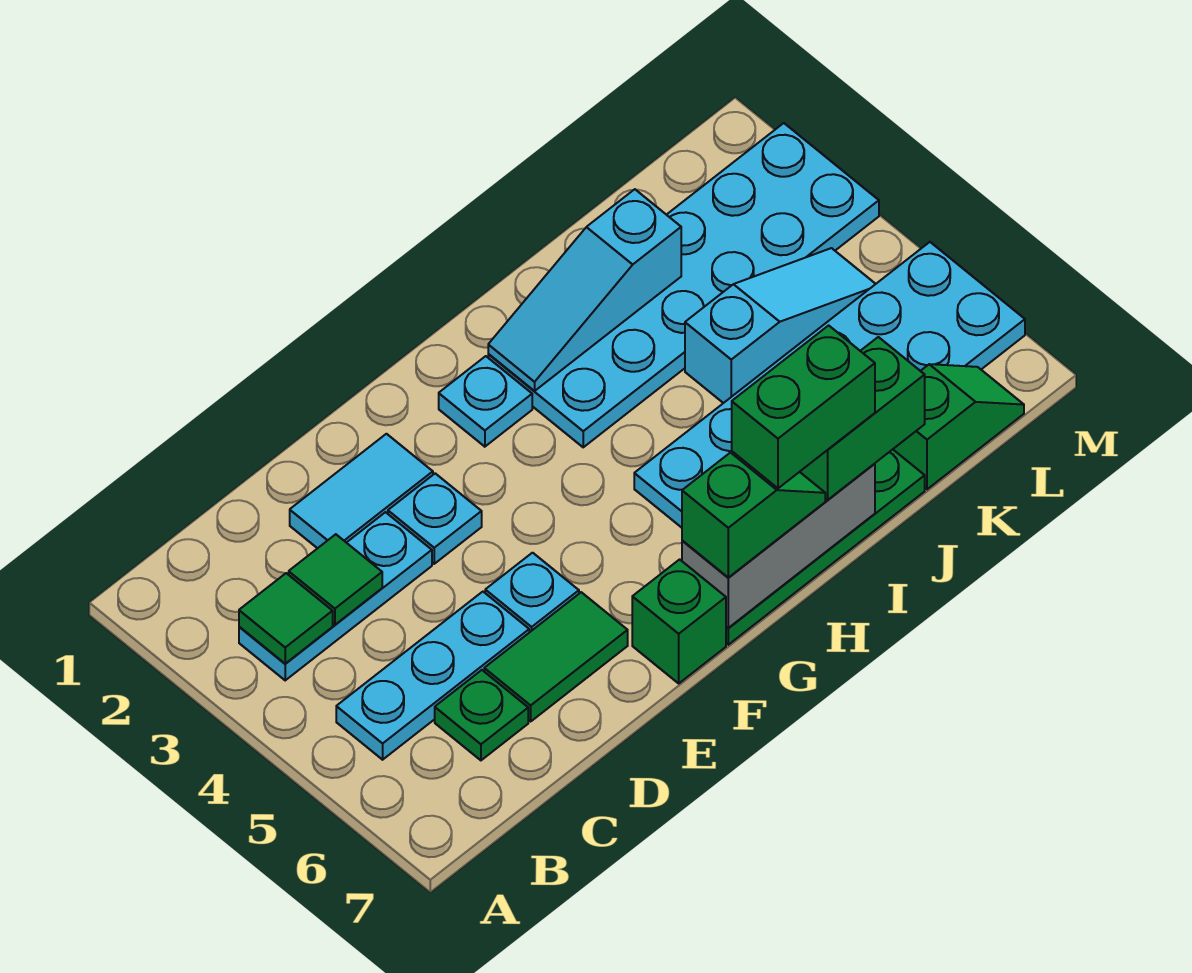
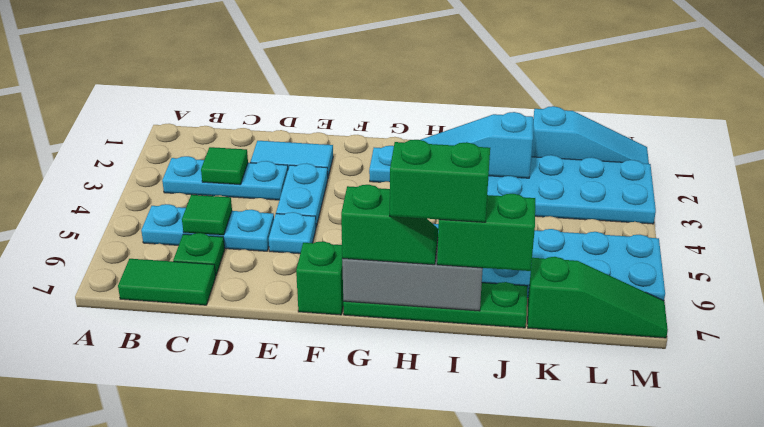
green 1x1 tile [239,573,333,664] -> green 1x1 tile moved to [182,195,232,235]
green 1x2 tile [484,592,628,721] -> green 1x2 tile moved to [118,259,216,305]
cyan 1x1 plate [388,473,482,564] -> cyan 1x2 plate [276,163,328,227]
cyan 1x3 slope [685,248,875,403] -> cyan 1x3 slope moved to [531,106,649,164]
green 1x2 slope [893,364,1024,489] -> green 1x3 slope [528,257,668,338]

